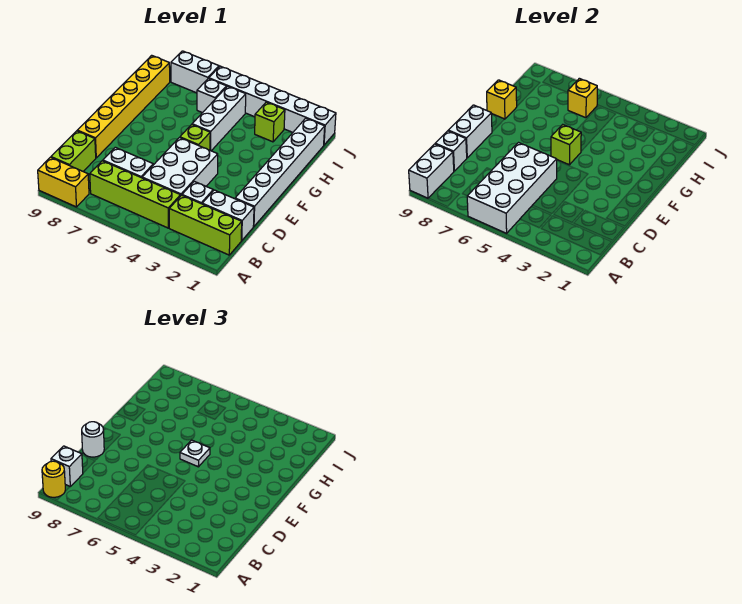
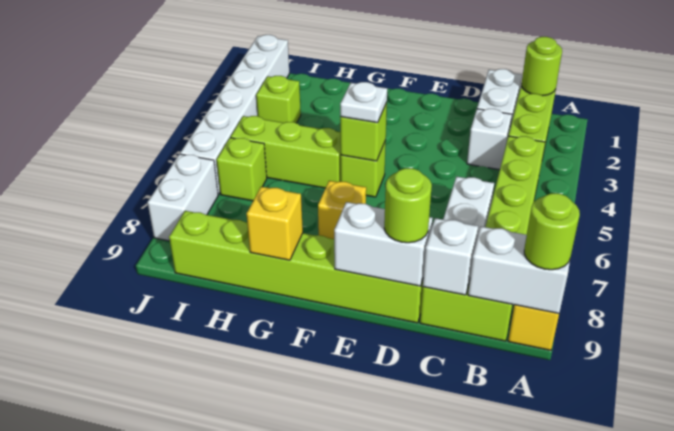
white 2x4 brick [467,143,557,233] -> none
yellow 1x1 round brick [42,461,65,497] -> lime 1x1 round brick [524,193,580,270]
none -> lime 1x1 round brick [521,37,562,96]
white 1x1 brick [51,446,83,486] -> none
white 2x3 brick [142,138,218,196] -> none
white 1x6 brick [235,118,325,226] -> none
yellow 1x6 brick [77,55,170,158] -> lime 1x6 brick [169,211,423,323]
white 1x1 round brick [82,422,104,457] -> lime 1x1 round brick [384,168,432,243]
white 1x3 brick [192,86,246,151] -> lime 1x3 brick [231,116,341,188]
white 1x1 brick [197,78,226,113] -> lime 1x1 brick [216,138,267,201]
yellow 1x1 brick [568,78,597,118] -> yellow 1x1 brick moved to [318,181,366,239]

